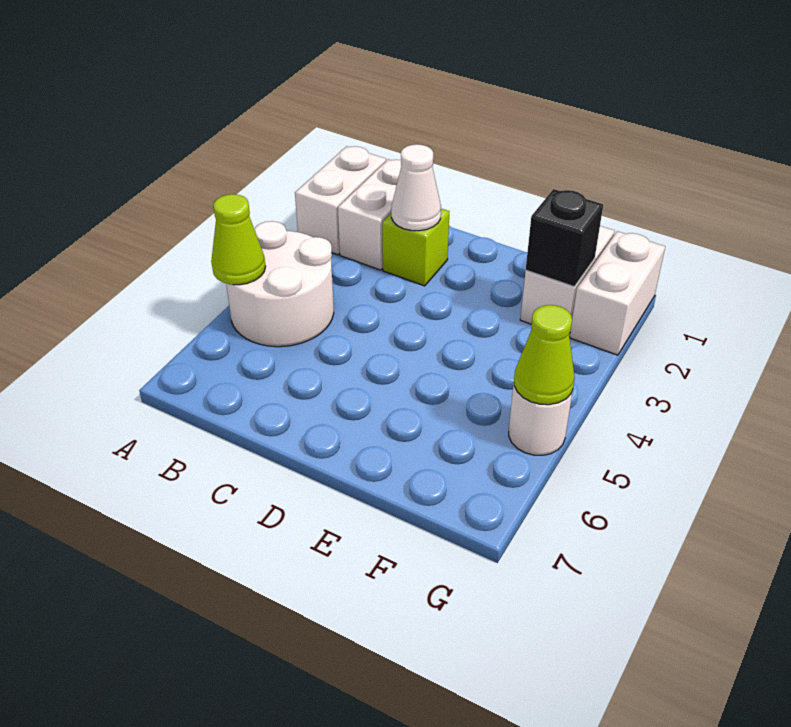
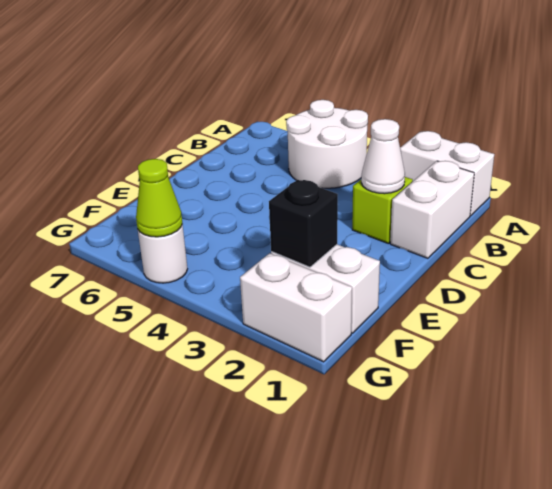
lime 1x1 cone [211,194,266,285] -> none
white 1x2 brick [338,159,401,270] -> white 1x2 brick turned to [390,161,474,258]

